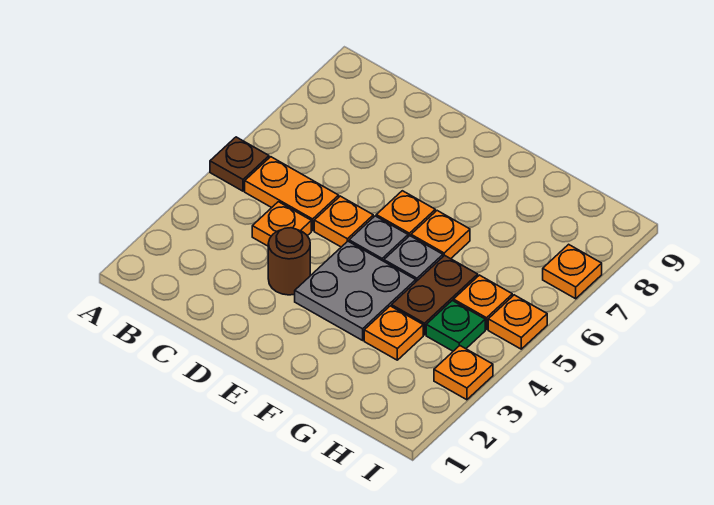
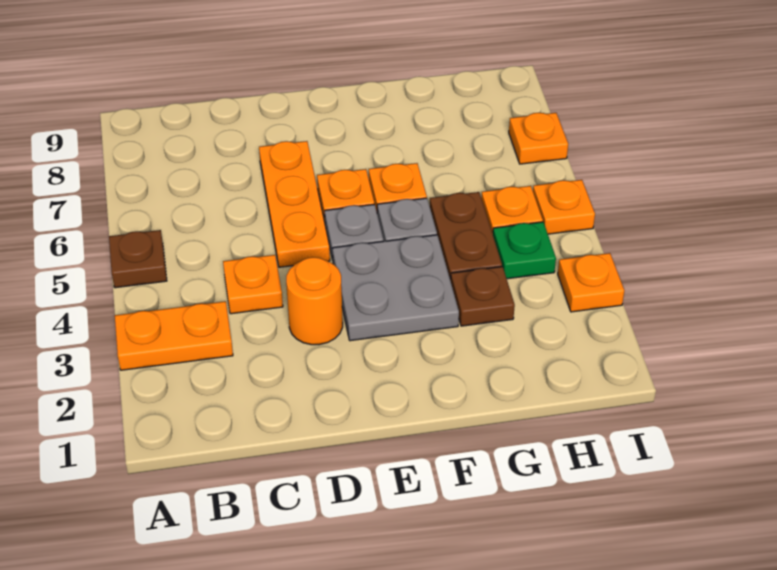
orange 1x2 plate [245,157,339,231] -> orange 1x2 plate moved to [115,301,233,370]
brown 1x1 round brick [268,228,310,295] -> orange 1x1 round brick [286,257,343,345]
orange 1x1 plate [314,196,373,247] -> orange 1x3 plate [259,141,330,267]
orange 1x1 plate [364,306,423,360] -> brown 1x1 plate [451,267,515,326]

